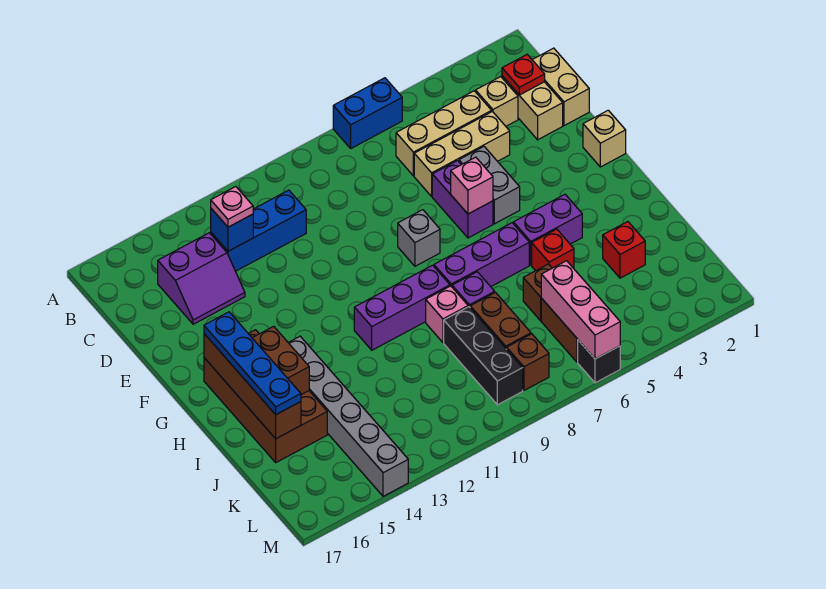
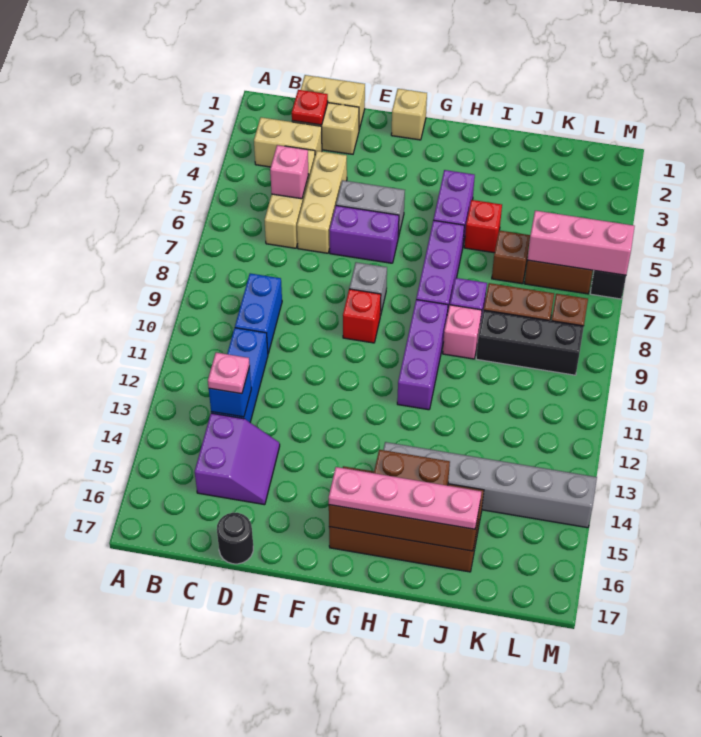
blue 1x2 brick [333,78,402,148] -> blue 1x2 brick moved to [235,273,282,353]
tan 1x1 brick [476,77,518,126] -> tan 1x2 brick [254,117,322,167]
none -> black 1x1 round brick [217,513,253,564]
pink 1x1 brick [451,157,493,214] -> pink 1x1 brick moved to [270,145,309,199]
blue 1x4 plate [204,312,301,415] -> pink 1x4 plate [329,467,481,529]
red 1x1 brick [603,222,645,278] -> red 1x1 brick moved to [343,289,381,343]

